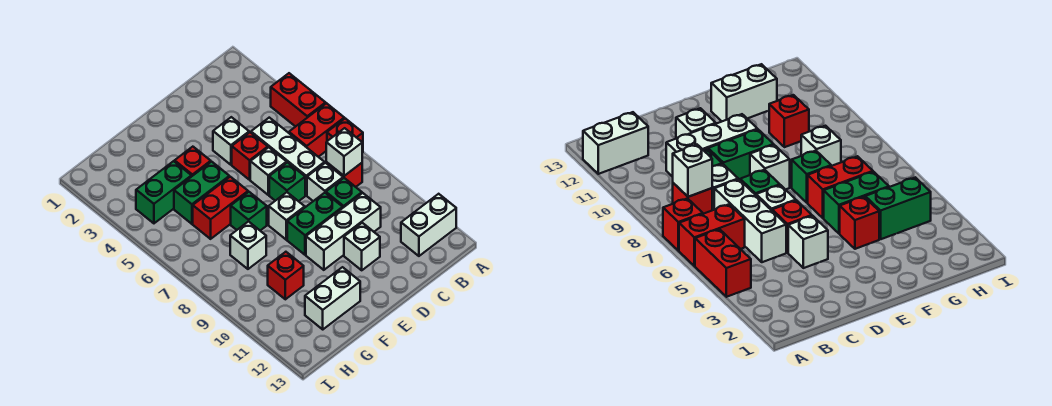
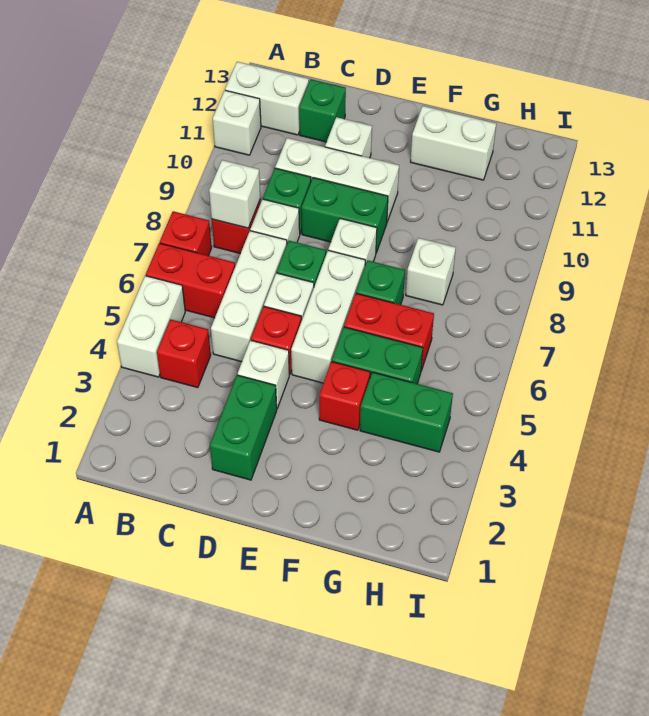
red 1x2 brick [271,73,326,127] -> white 1x2 brick [117,276,185,377]
none -> white 1x1 brick [213,90,261,155]
none -> green 1x1 brick [299,79,346,142]
none -> green 1x2 brick [210,375,277,480]
none -> white 1x3 brick [291,250,365,383]
red 1x1 brick [268,252,304,299] -> red 1x1 brick moved to [157,319,211,388]

